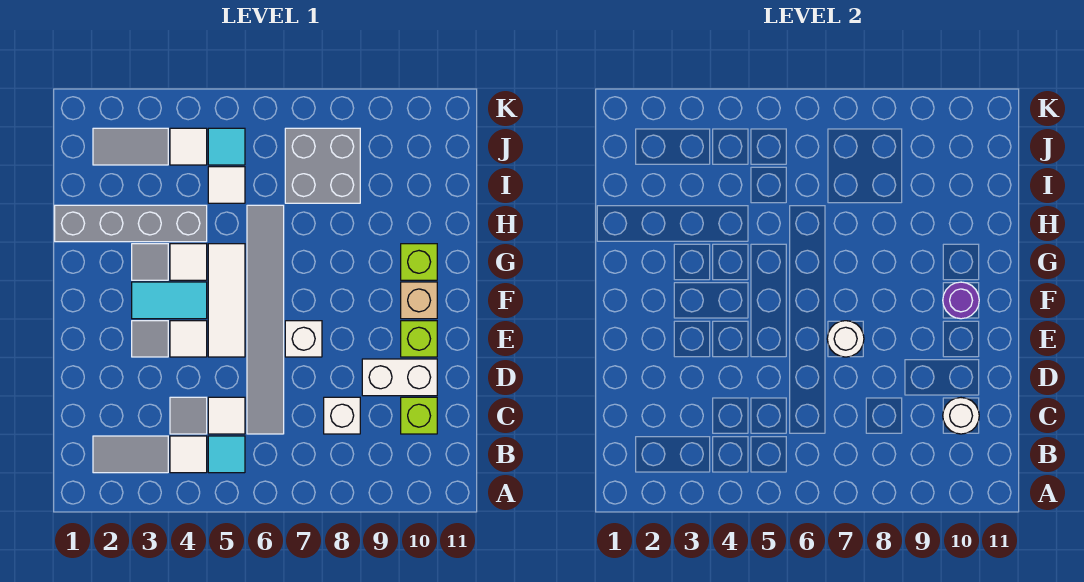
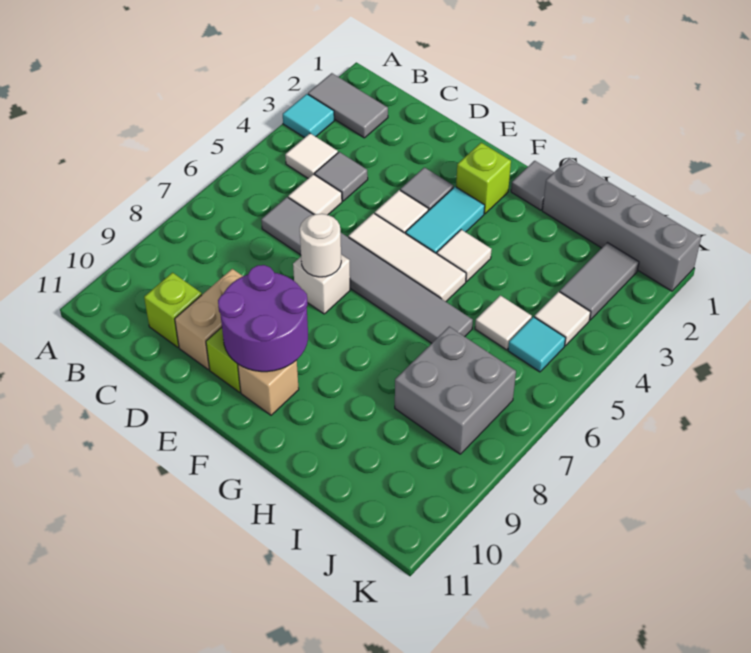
grey 1x2 tile [93,436,168,473] -> grey 1x2 tile turned to [308,73,388,138]
cyan 1x1 tile [208,436,245,473] -> cyan 1x1 tile moved to [283,94,334,138]
white 1x1 brick [324,397,360,434] -> none
white 1x1 round brick [943,398,979,434] -> none
white 1x2 brick [362,359,437,396] -> tan 1x2 brick [175,269,243,369]
purple 1x1 round brick [943,282,979,319] -> purple 2x2 round brick [218,265,308,372]
grey 1x1 tile [132,244,168,280] -> grey 1x1 tile moved to [511,161,554,210]
lime 1x1 brick [401,244,437,280] -> lime 1x1 brick moved to [456,143,511,214]
grey 1x4 brick [55,205,207,242] -> grey 1x4 brick turned to [542,159,701,291]

